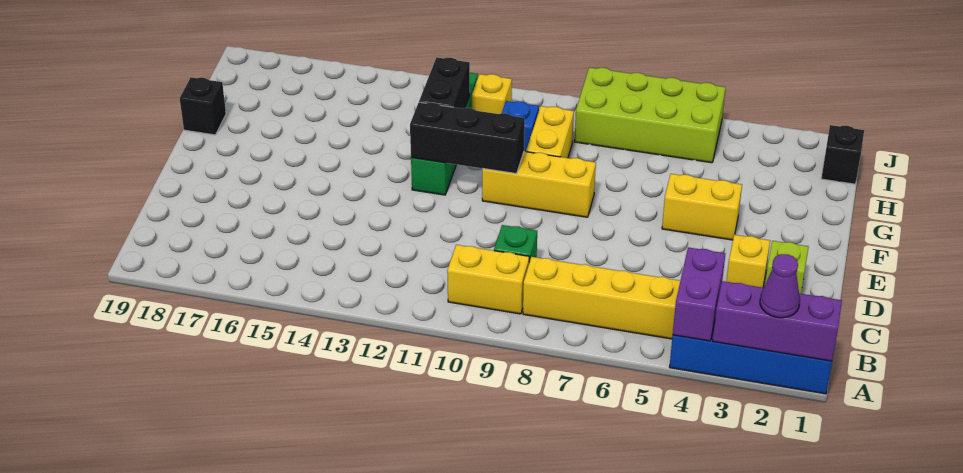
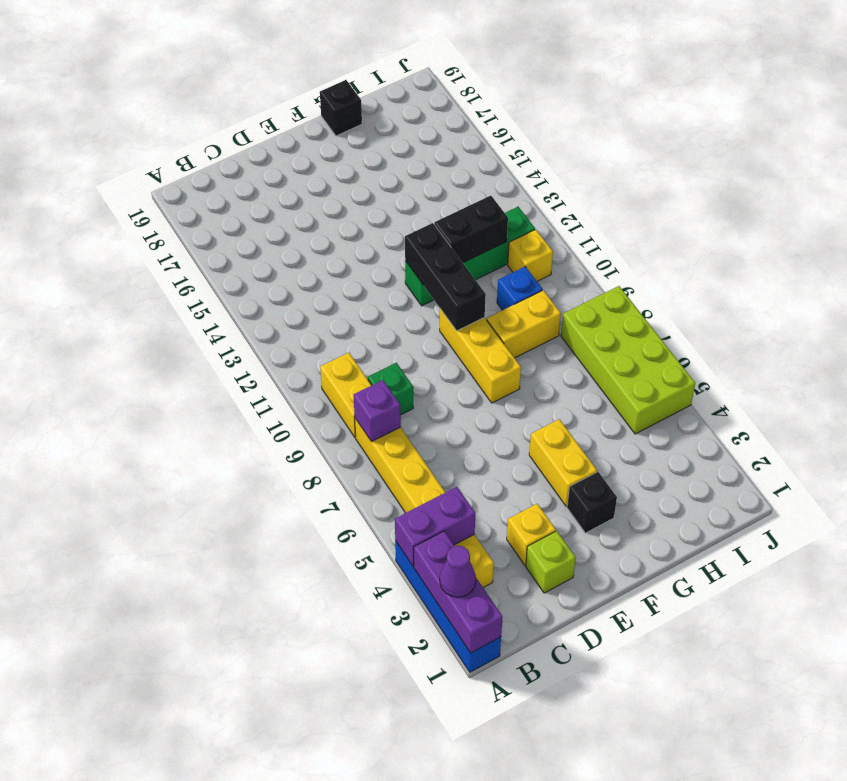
none -> purple 1x1 brick [354,380,401,442]
black 1x1 brick [821,125,864,184] -> black 1x1 brick moved to [567,472,617,533]

